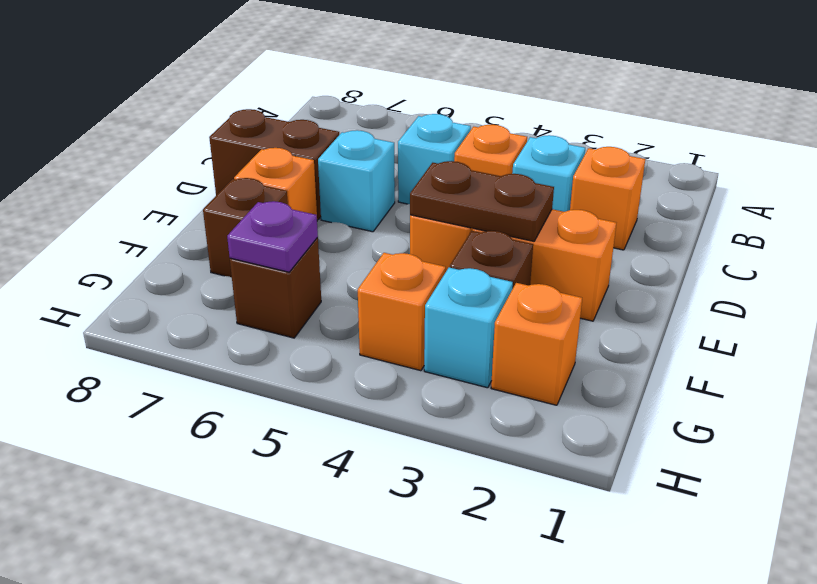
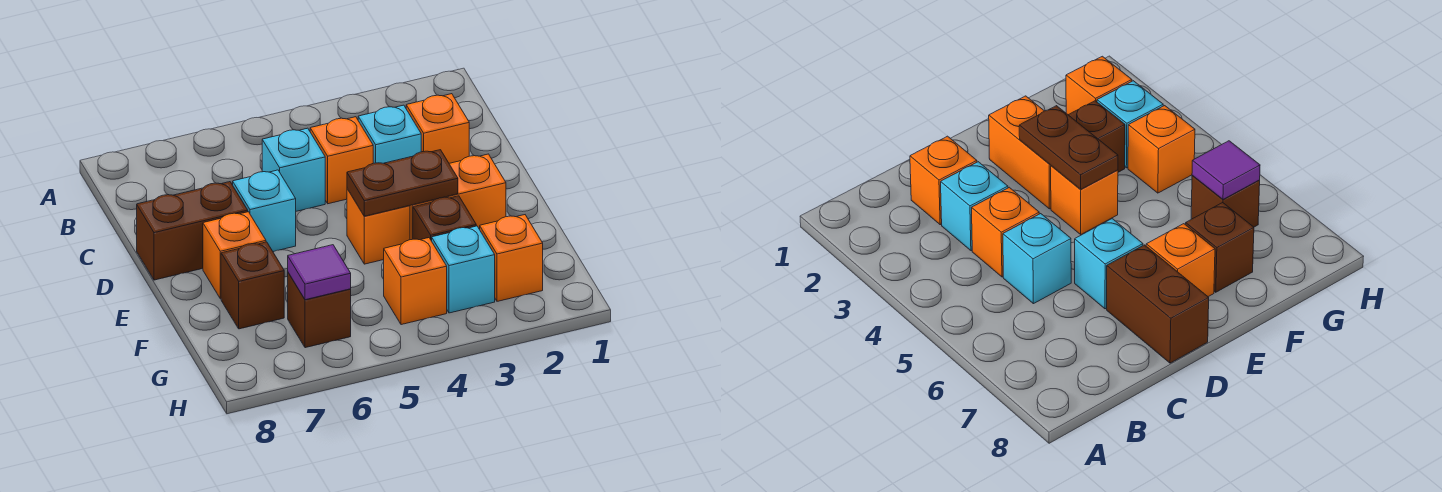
purple 1x1 plate [227,201,318,272] -> purple 1x1 tile [288,245,351,300]

